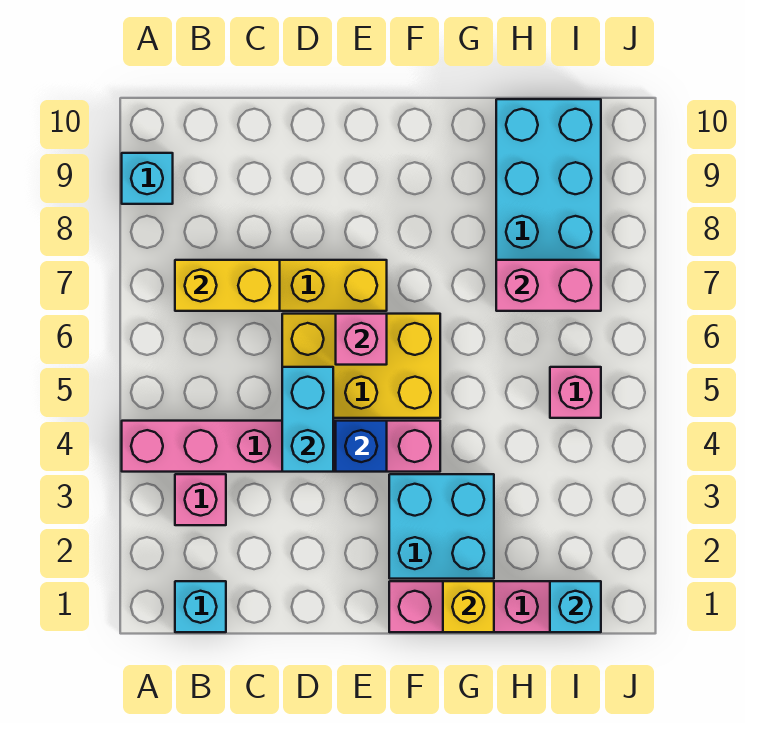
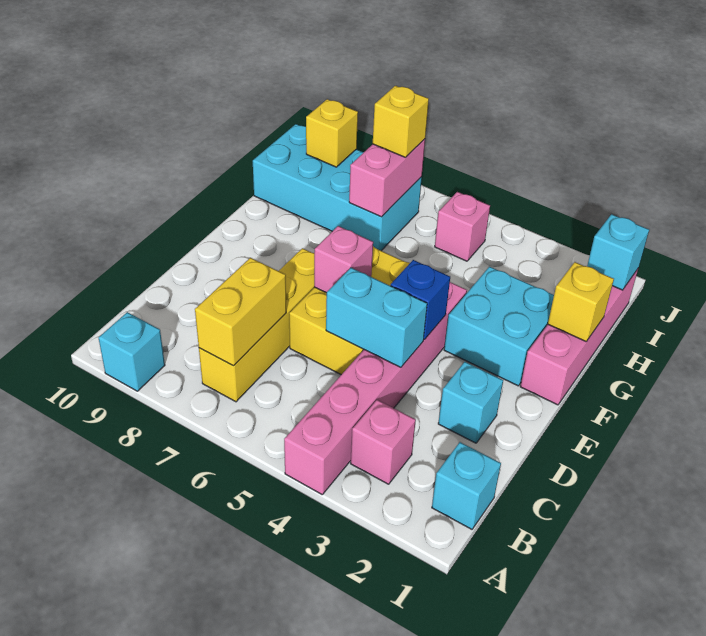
none -> cyan 1x1 brick [438,362,503,443]
none -> yellow 1x1 brick [373,86,429,157]
none -> yellow 1x1 brick [306,99,358,167]

